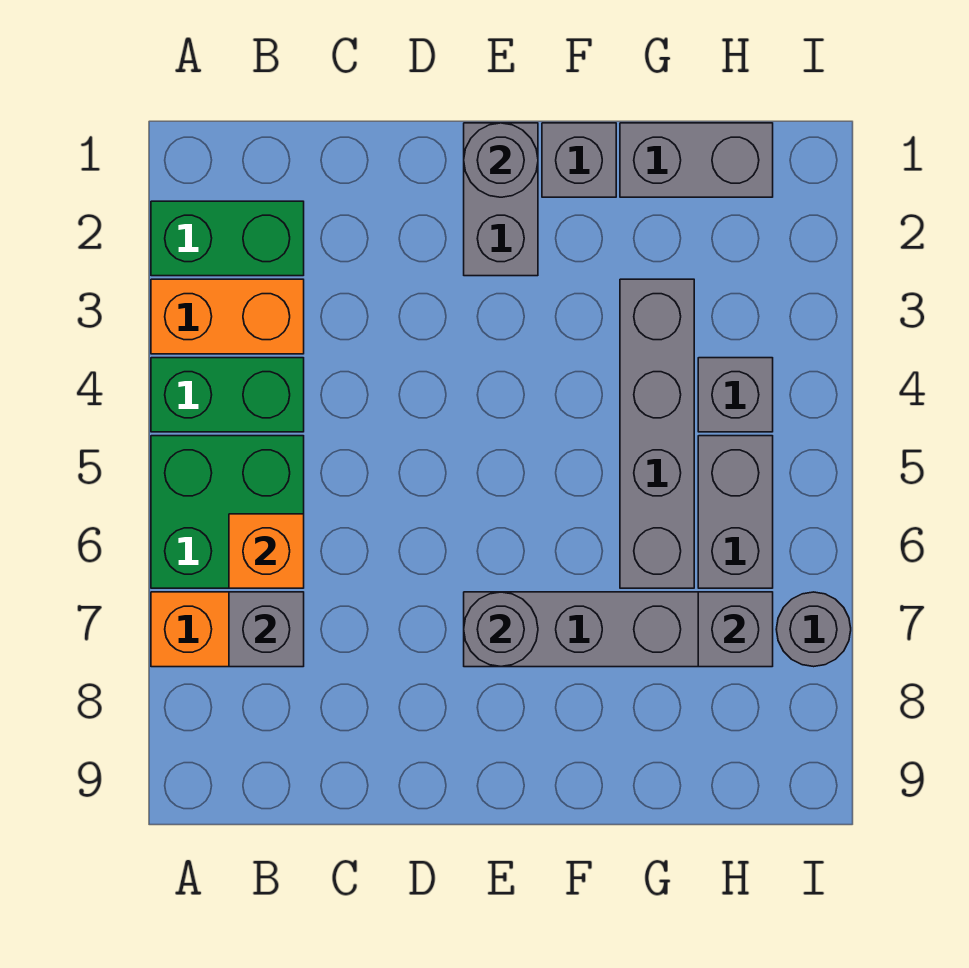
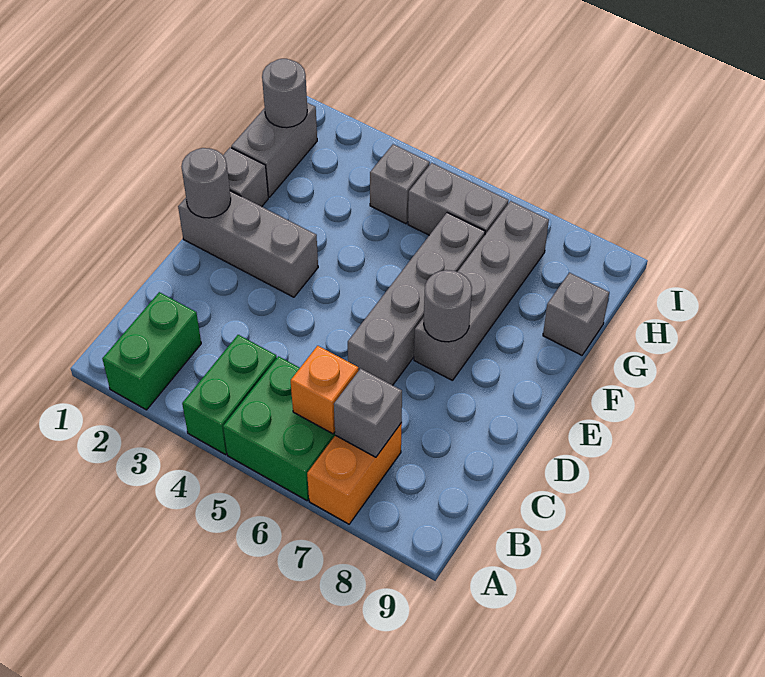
orange 1x2 brick [151,279,304,354] -> none
grey 1x2 brick [464,123,538,276] -> grey 1x3 brick [178,191,318,297]
grey 1x4 brick [620,279,694,588] -> grey 1x4 brick turned to [348,213,485,385]
grey 1x1 brick [698,592,773,667] -> grey 1x1 brick moved to [543,273,609,355]
grey 1x1 round brick [776,592,851,667] -> grey 1x1 round brick moved to [262,59,307,128]

